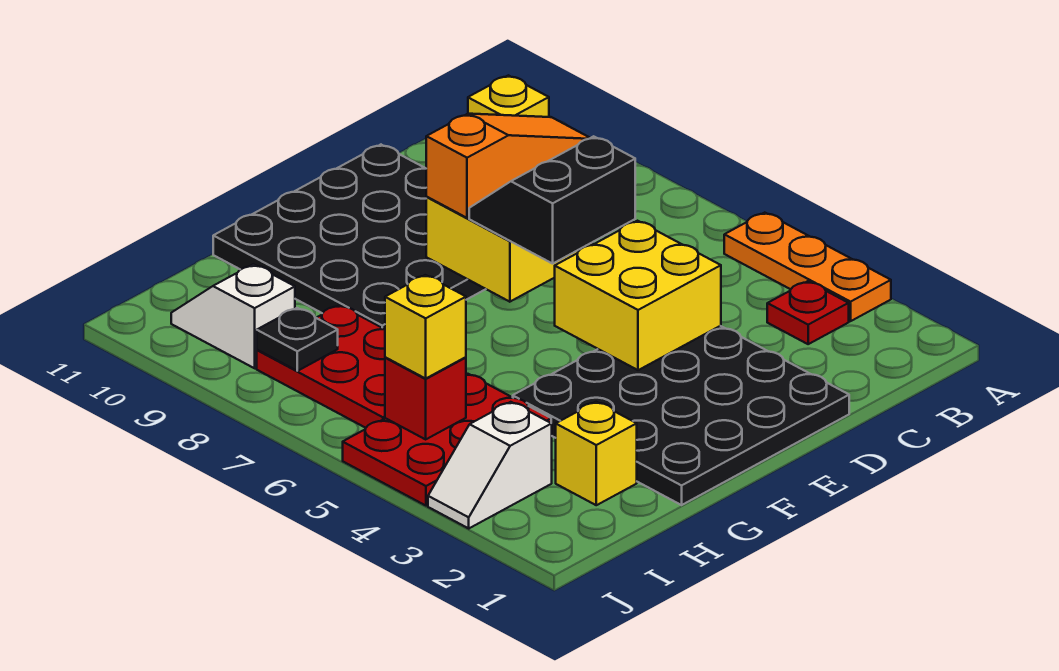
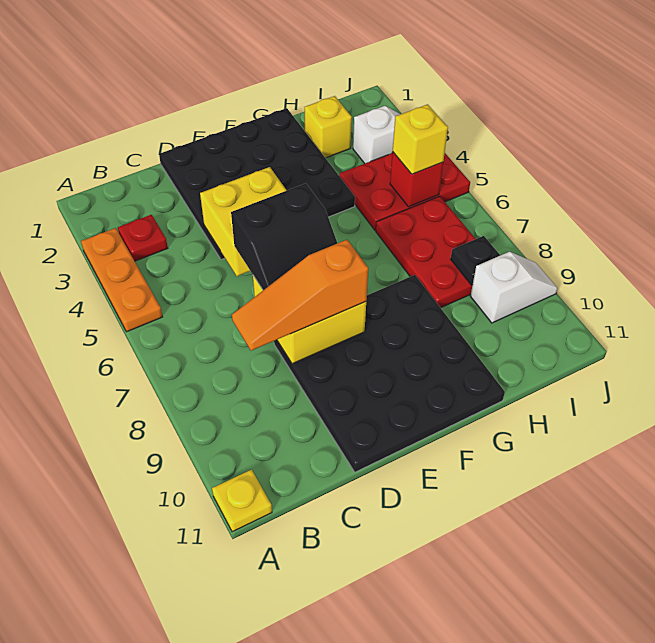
white 1x2 slope [171,264,295,368] -> white 1x2 slope turned to [470,252,558,323]

